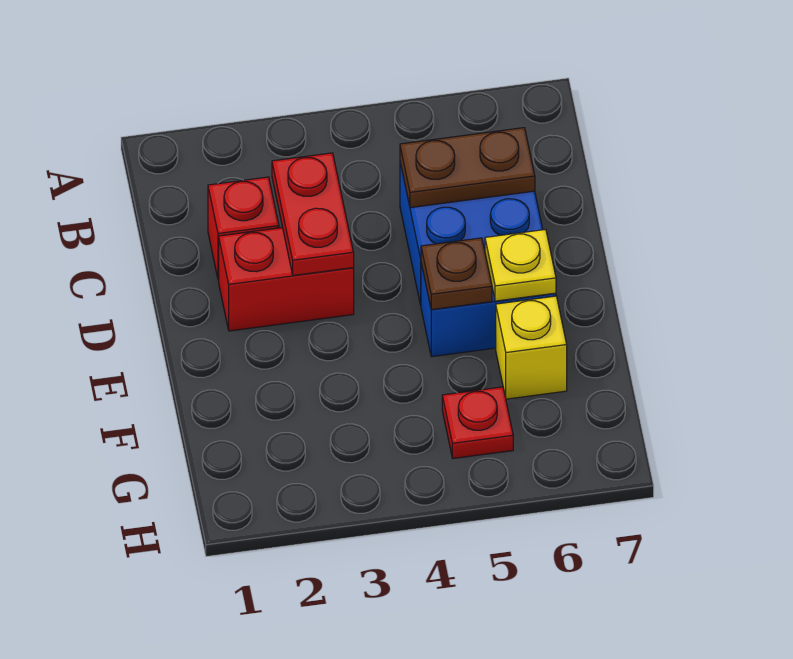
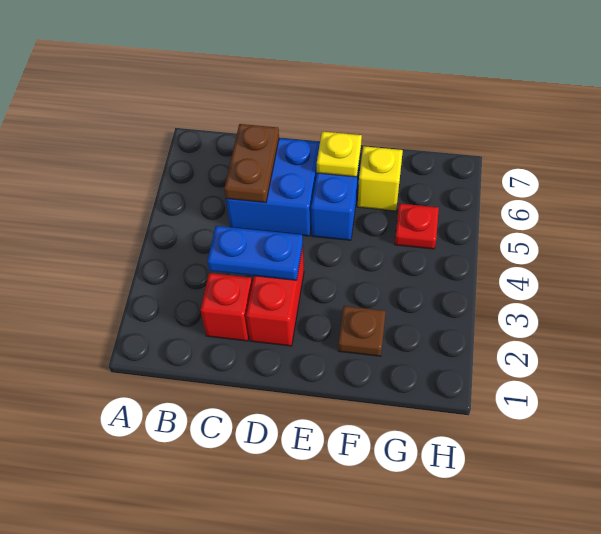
red 1x2 plate [272,153,354,275] -> blue 1x2 plate [207,226,303,280]
brown 1x1 plate [421,238,492,310] -> brown 1x1 plate moved to [338,306,386,356]

